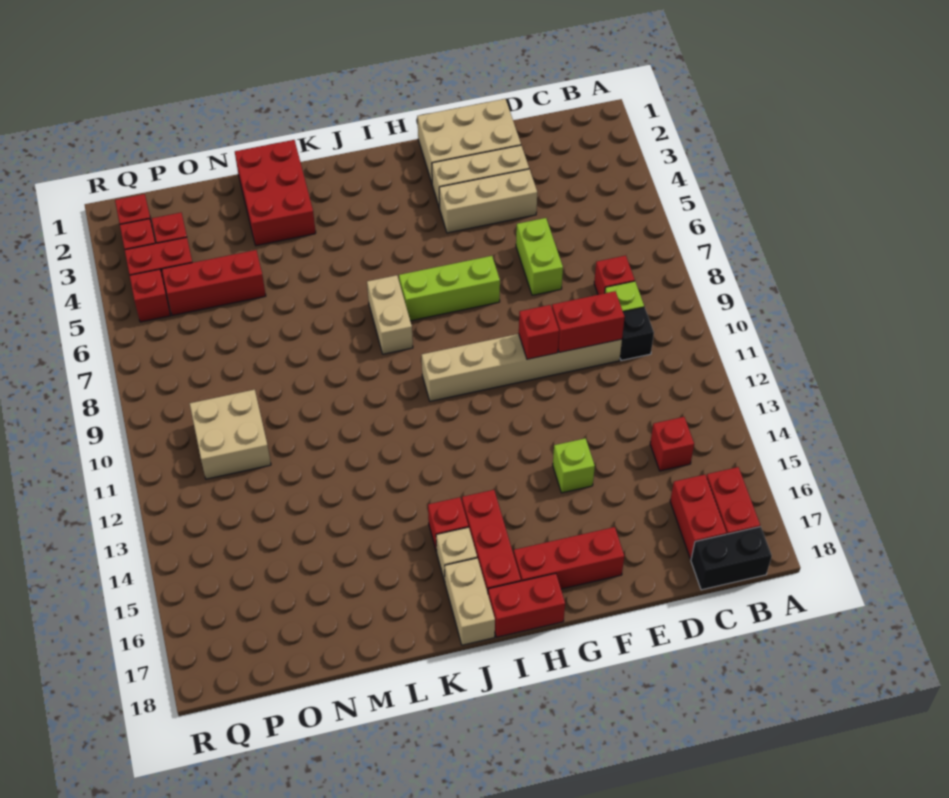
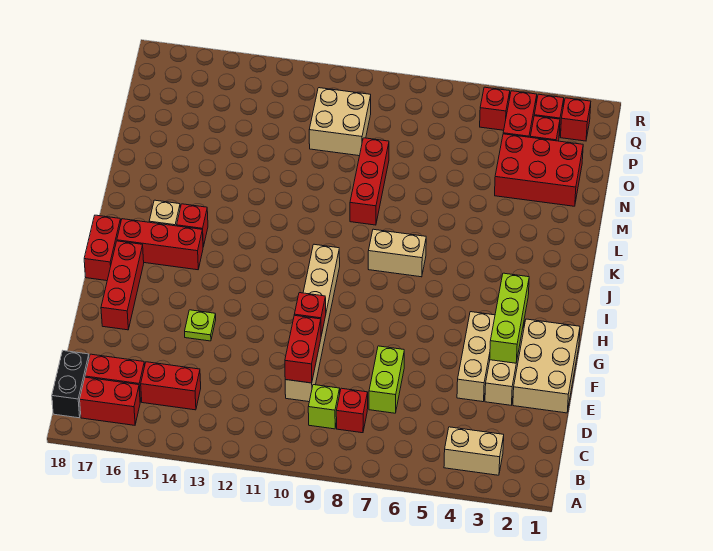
black 1x1 brick [620,307,654,361] -> none
red 1x1 brick [650,417,694,471] -> red 1x2 brick [141,362,201,410]
lime 1x2 brick [516,218,563,295] -> lime 1x2 brick turned to [369,346,404,413]
lime 1x1 brick [553,438,595,493] -> lime 1x1 plate [185,310,216,341]
lime 1x3 brick [399,256,500,321] -> lime 1x3 brick moved to [490,273,529,363]
tan 1x2 brick [445,558,495,645] -> tan 1x2 brick moved to [444,427,504,475]
red 2x3 brick [235,140,316,246] -> red 2x3 brick moved to [495,134,583,206]
red 1x3 brick [162,250,266,315] -> red 1x3 brick moved to [350,138,389,225]

